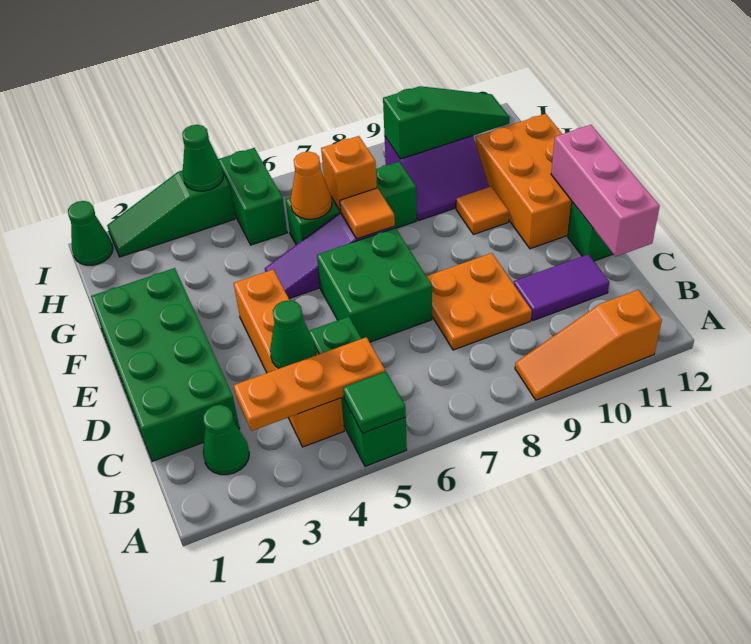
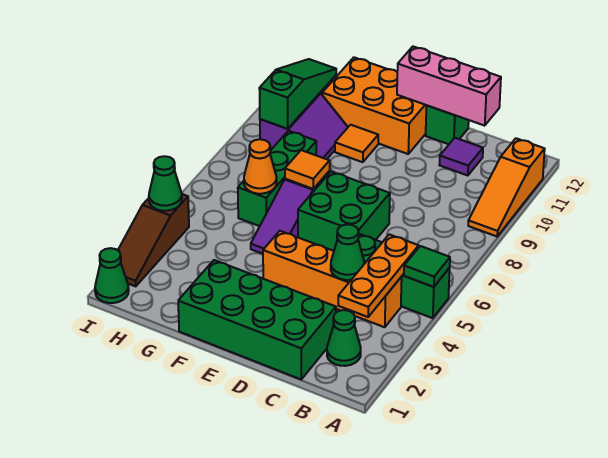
orange 2x2 plate [426,253,532,350] -> none
purple 1x2 tile [514,254,609,320] -> purple 1x1 tile [440,138,483,176]
orange 1x1 brick [321,136,377,211] -> none
green 1x2 brick [218,148,287,245] -> none
green 1x3 slope [107,170,235,257] -> brown 1x3 slope [118,194,189,286]

